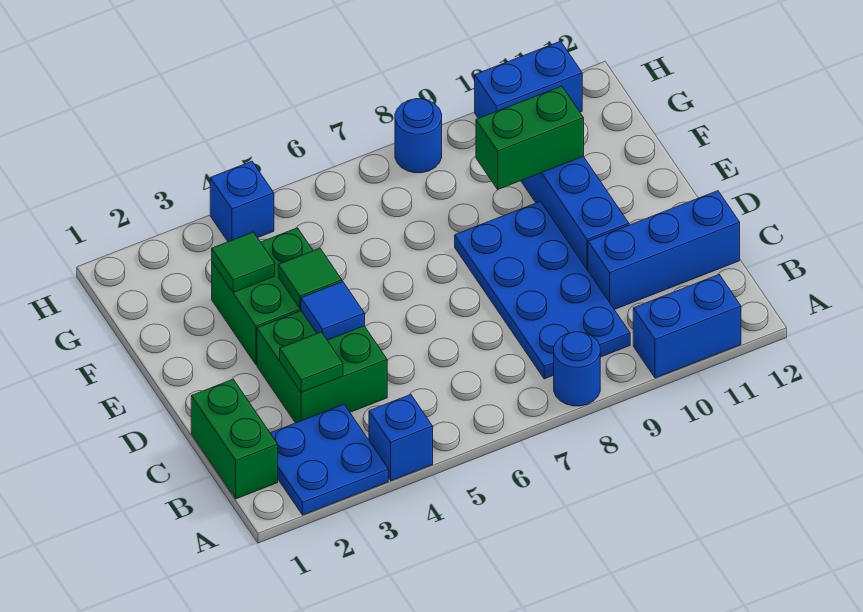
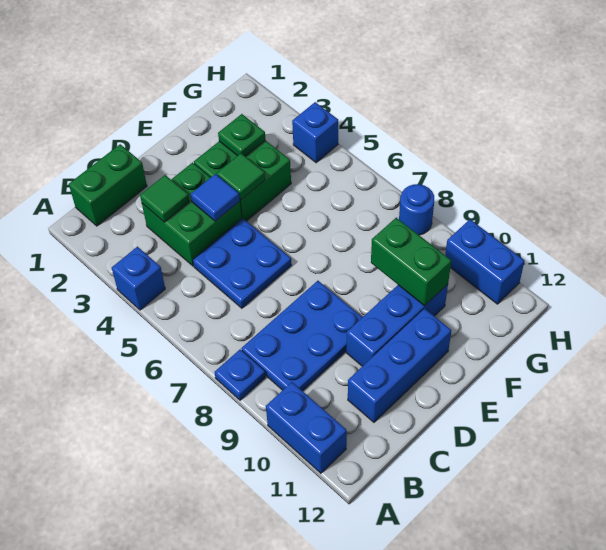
blue 2x2 plate [270,404,388,515] -> blue 2x2 plate moved to [193,218,291,308]
blue 1x1 round brick [554,332,600,406] -> blue 1x1 plate [215,349,266,400]
blue 2x4 plate [455,201,630,379] -> blue 2x3 plate [241,281,362,391]
blue 1x3 brick [588,191,740,310] -> blue 1x3 brick turned to [348,309,452,422]
green 1x1 tile [212,232,275,292] -> green 1x1 plate [218,114,265,156]

